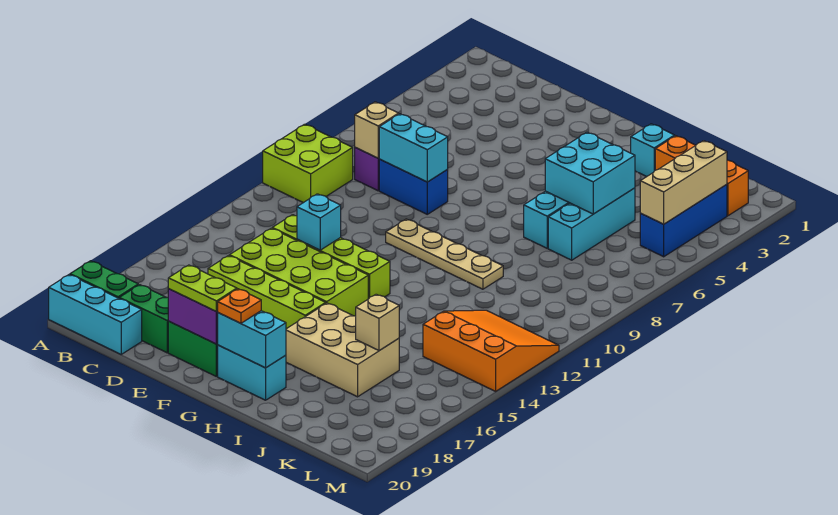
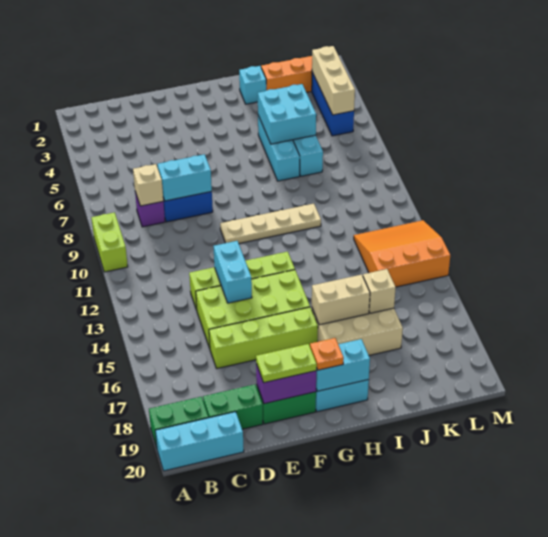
lime 2x2 brick [263,124,353,203] -> lime 1x2 brick [91,212,128,272]
cyan 1x1 brick [297,194,341,250] -> cyan 1x2 brick [214,241,252,303]
none -> tan 1x2 brick [312,275,370,325]

